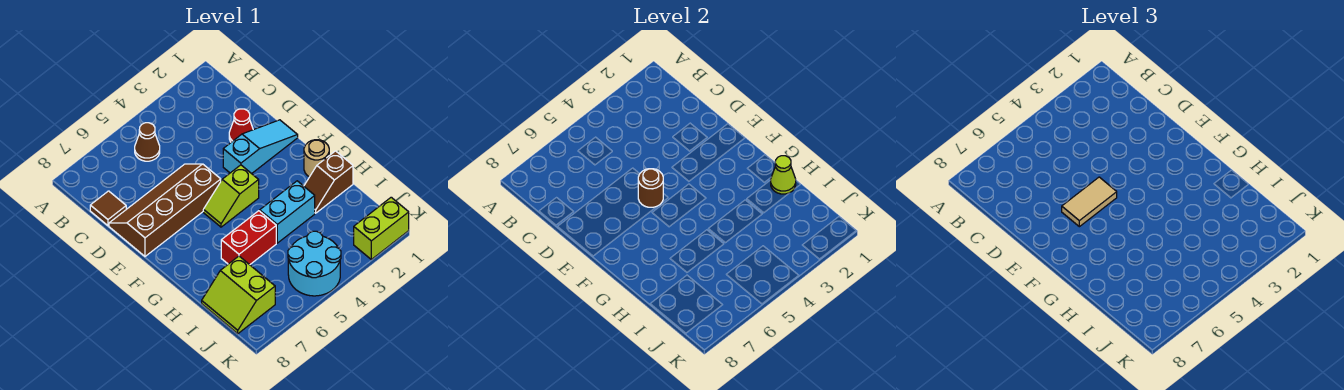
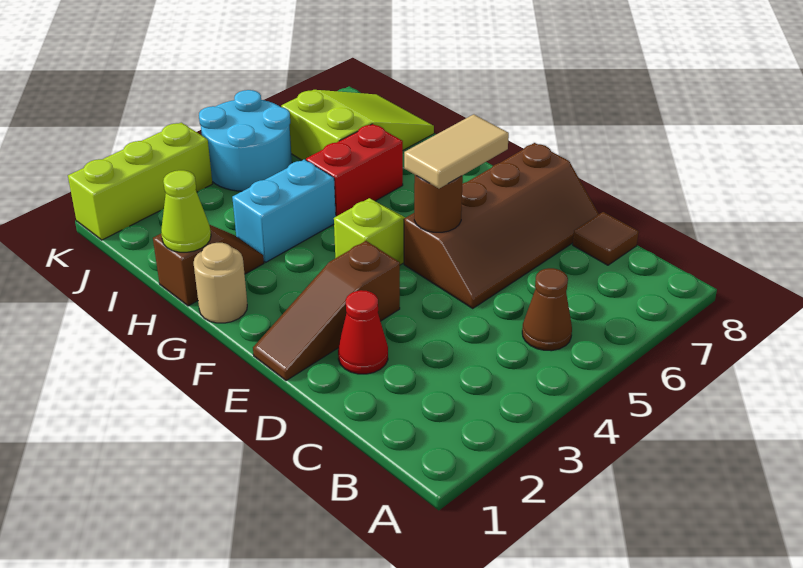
cyan 1x3 slope [223,120,298,174] -> brown 1x3 slope [253,241,400,381]
lime 2x2 slope [202,256,275,334] -> lime 2x3 slope [281,90,434,160]
lime 1x2 brick [354,197,409,259] -> lime 1x3 brick [68,123,213,240]

